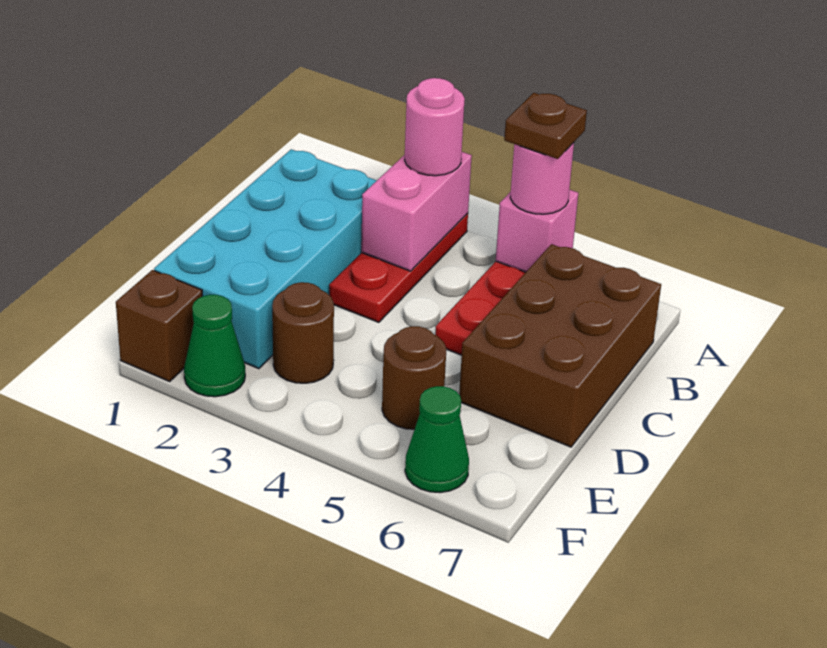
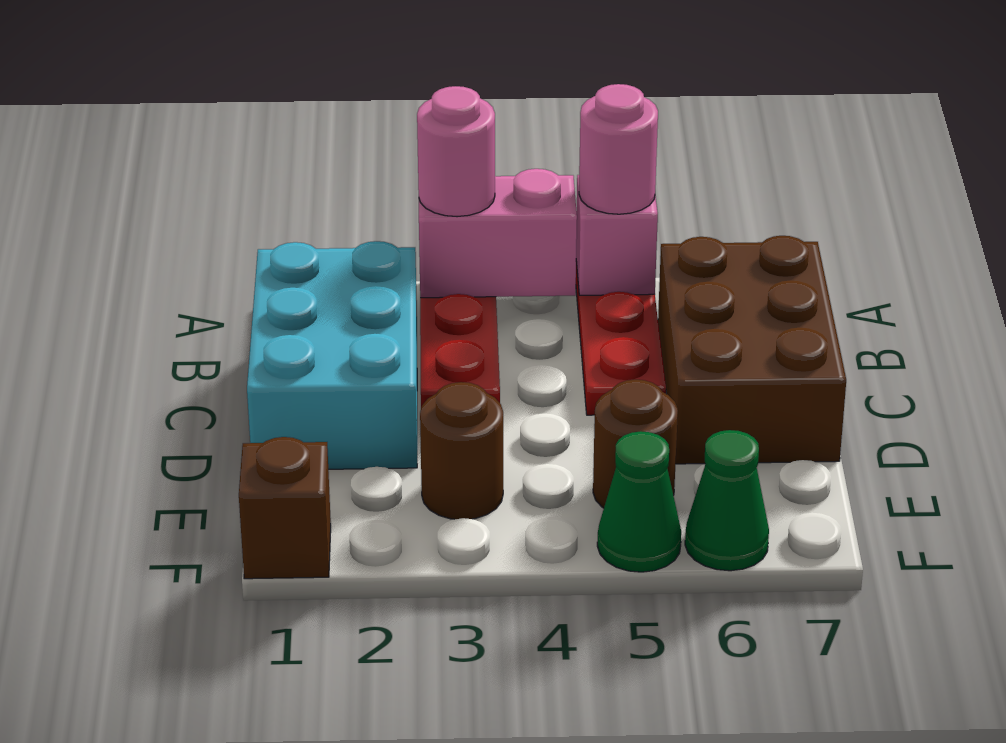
pink 1x2 brick [361,152,472,271] -> pink 1x2 brick turned to [419,169,577,298]
brown 1x1 plate [504,93,587,159] -> none
cyan 2x4 brick [154,149,377,369] -> cyan 2x3 brick [247,241,417,469]
green 1x1 cone [184,295,245,397] -> green 1x1 cone moved to [597,431,681,572]

